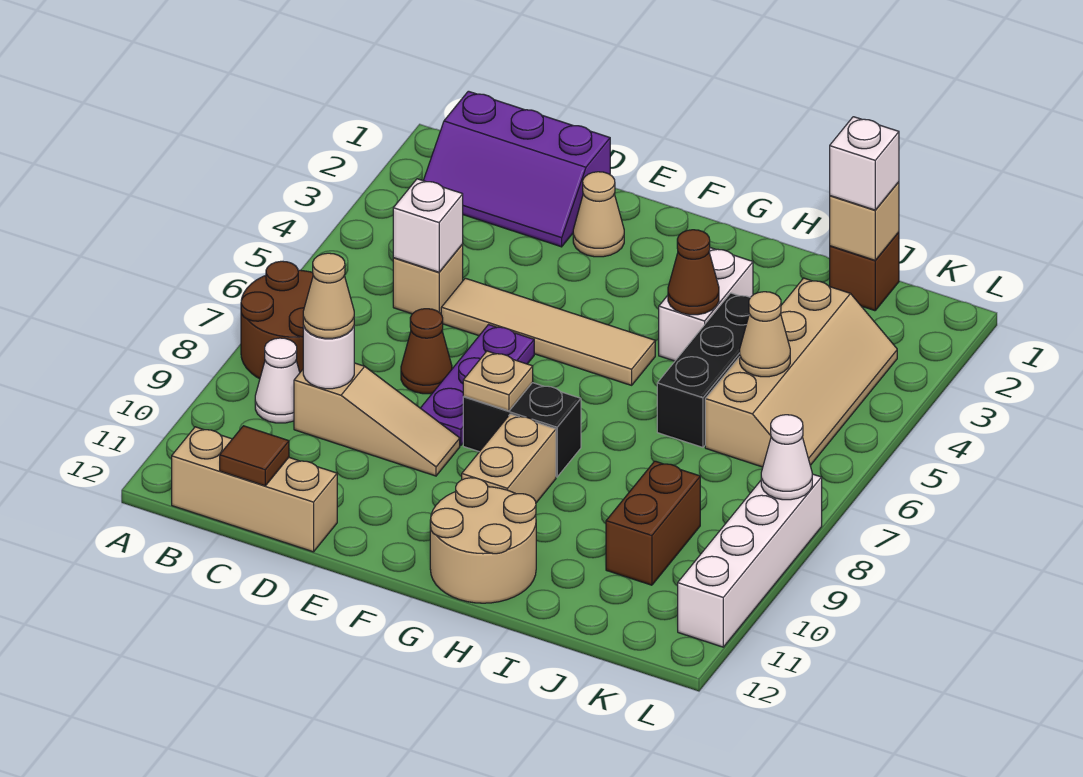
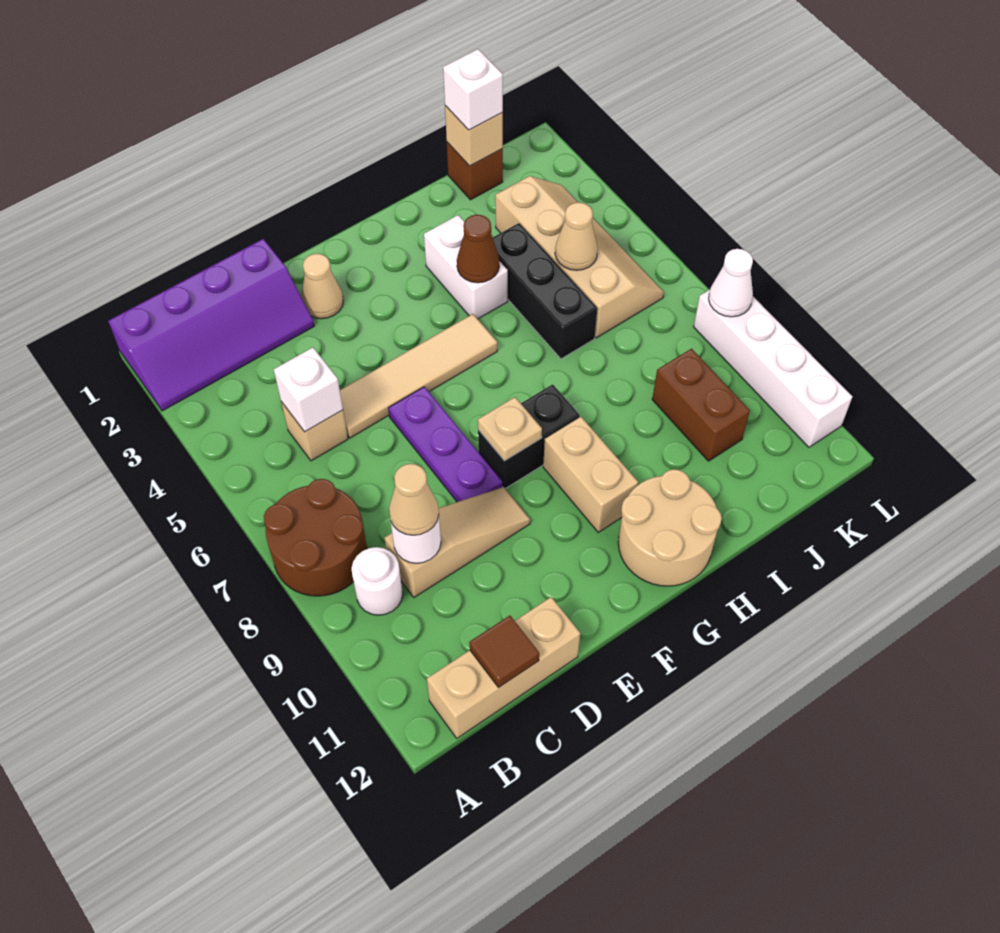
purple 2x3 slope [423,91,610,247] -> purple 2x4 slope [109,239,314,411]
white 1x1 cone [255,338,300,423] -> white 1x1 round brick [352,547,403,615]
brown 1x1 cone [401,309,452,394] -> none

